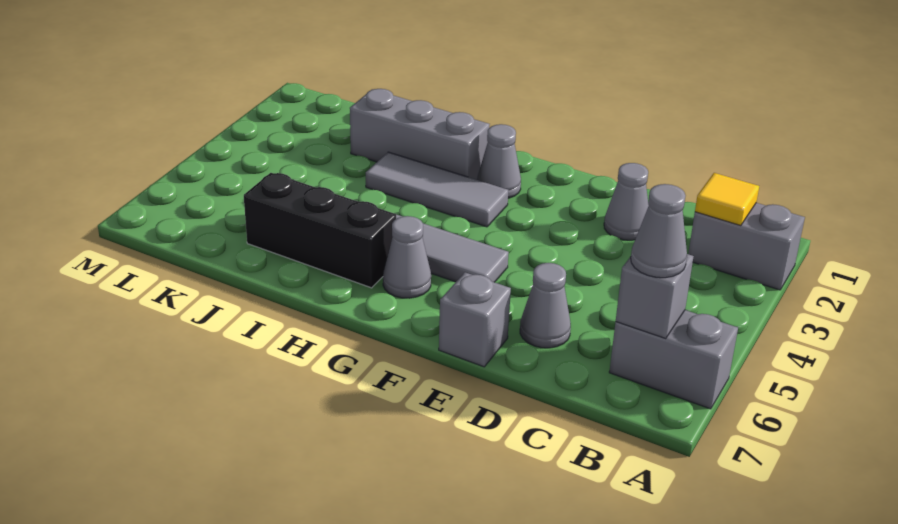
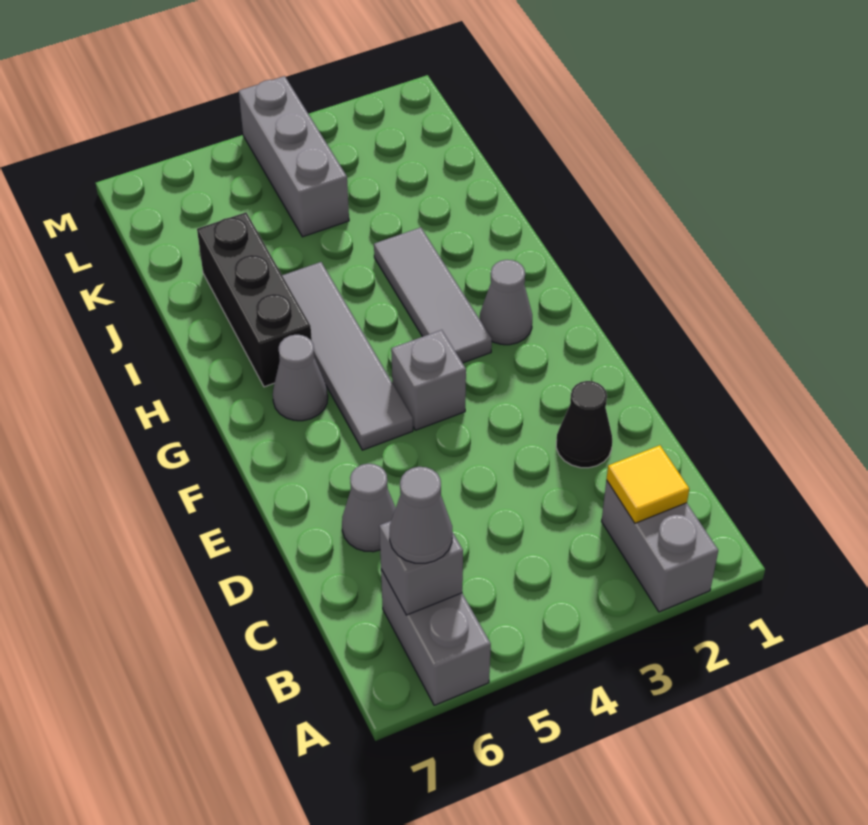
grey 1x1 cone [604,163,649,240] -> black 1x1 cone [556,381,612,468]
grey 1x1 brick [439,272,511,367] -> grey 1x1 brick moved to [391,330,466,430]
grey 1x3 brick [350,89,490,180] -> grey 1x3 brick moved to [239,76,349,237]

